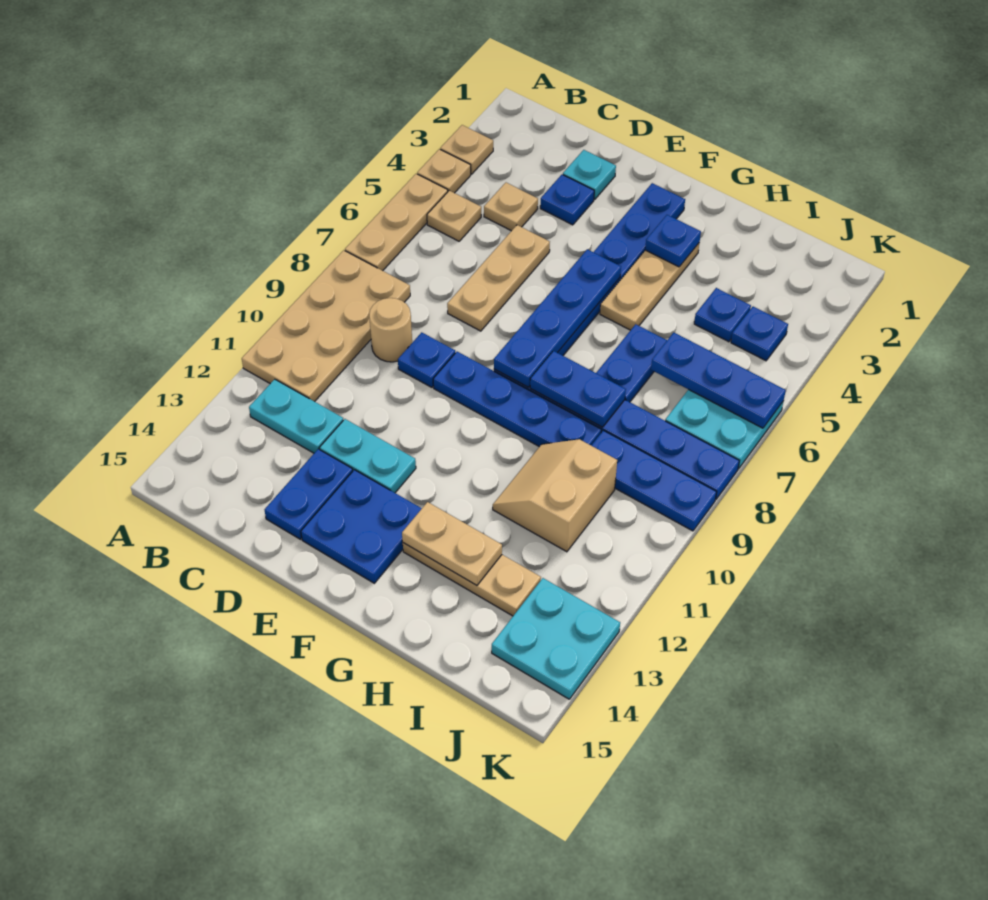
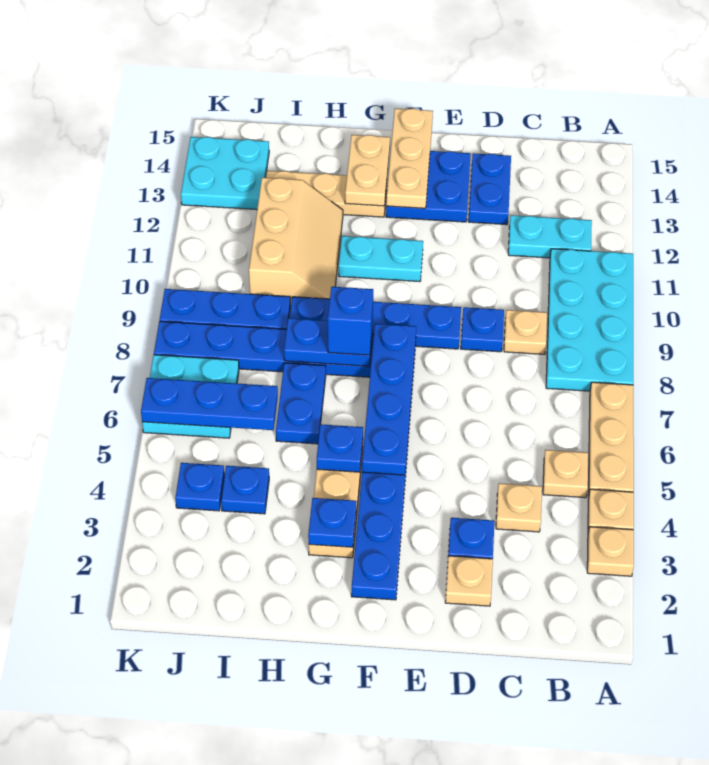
tan 2x4 plate [242,250,410,402] -> cyan 2x4 plate [546,249,633,391]
tan 1x1 round brick [369,298,412,362] -> tan 1x1 plate [504,310,547,354]
cyan 1x1 plate [563,150,616,199] -> tan 1x1 plate [445,556,493,606]
tan 1x3 plate [447,225,550,331] -> tan 1x3 plate moved to [386,109,433,208]
cyan 1x2 plate [320,419,416,493] -> cyan 1x2 plate moved to [339,236,423,282]
none -> blue 1x1 plate [317,424,363,472]
none -> blue 1x1 brick [328,287,373,355]
tan 1x2 plate [402,502,502,585] -> tan 1x2 plate turned to [345,135,390,206]
tan 2x2 slope [493,439,617,552] -> tan 2x3 slope [249,178,343,306]

